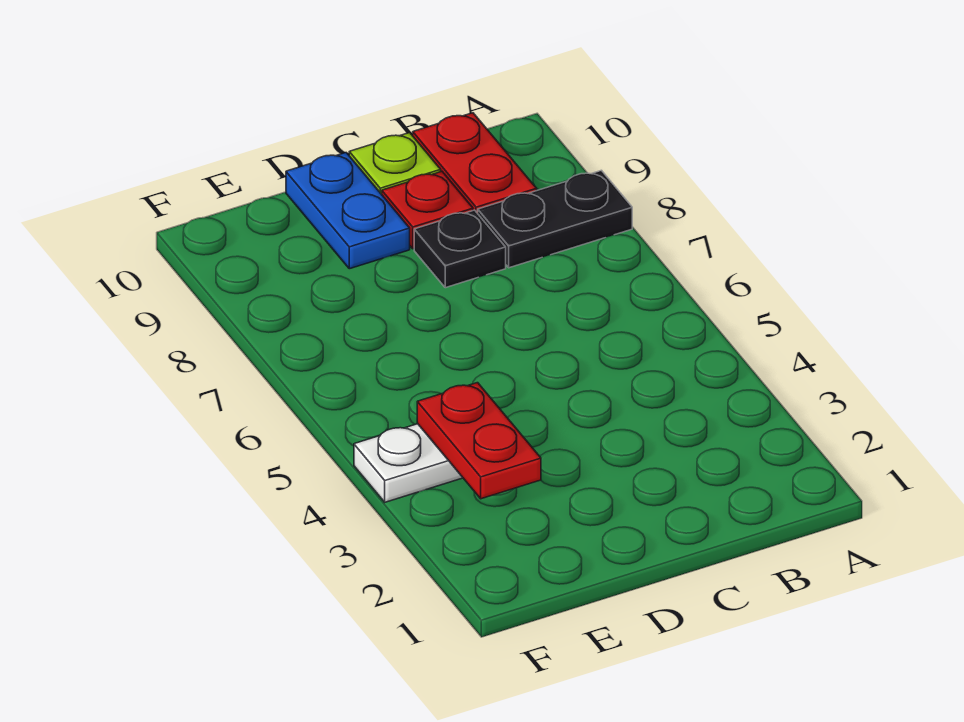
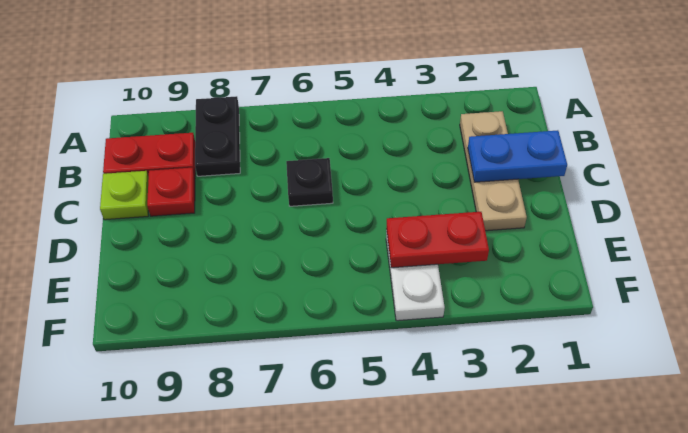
none -> tan 1x3 plate [460,111,527,231]
black 1x1 plate [414,210,506,288] -> black 1x1 plate moved to [286,158,333,206]
blue 1x2 plate [286,153,410,269] -> blue 1x2 plate moved to [468,130,567,182]

